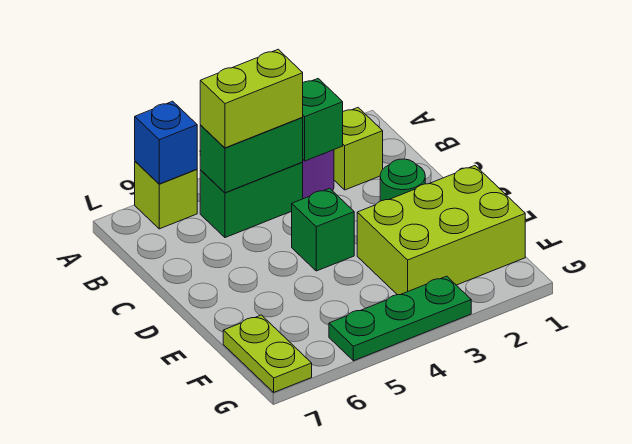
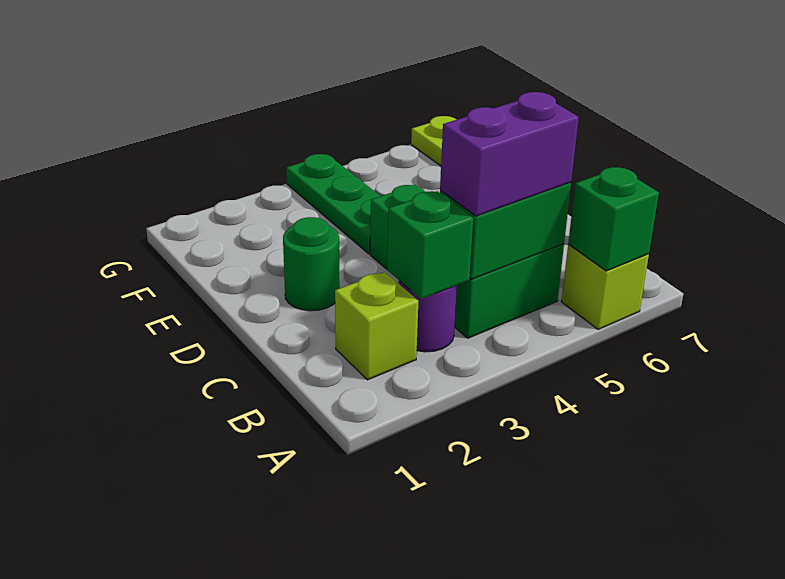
blue 1x1 brick [135,101,197,184] -> green 1x1 brick [568,167,659,271]
lime 1x2 brick [200,49,303,148] -> purple 1x2 brick [440,92,579,216]
lime 2x3 brick [357,166,525,295] -> none
green 1x3 plate [329,276,471,361] -> green 1x3 plate turned to [286,154,380,254]

